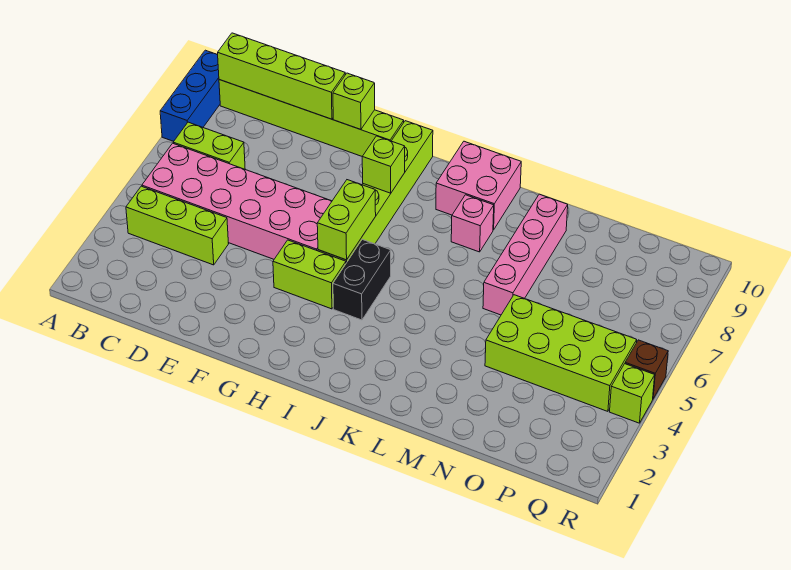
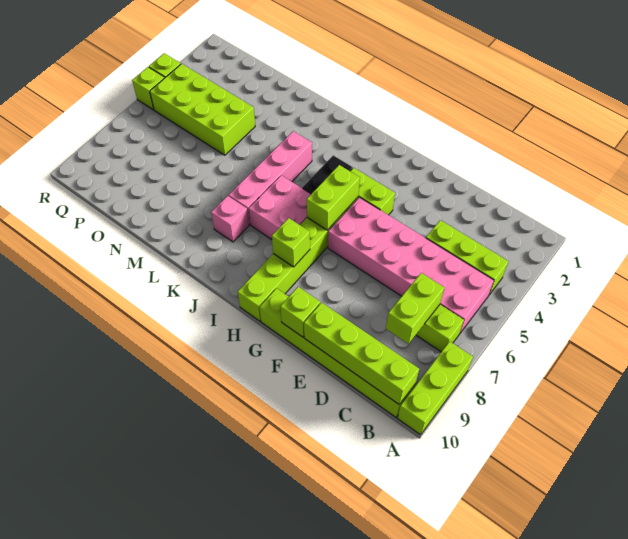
blue 1x3 brick [160,50,220,141] -> lime 1x3 brick [397,341,473,435]
none -> lime 1x2 brick [386,273,444,344]
pink 2x2 brick [436,141,521,230] -> pink 2x2 brick moved to [249,175,311,239]
pink 1x4 brick [483,194,568,315] -> pink 1x4 brick moved to [229,131,312,225]
brown 1x1 brick [625,340,668,398] -> lime 1x1 brick [132,67,165,110]

